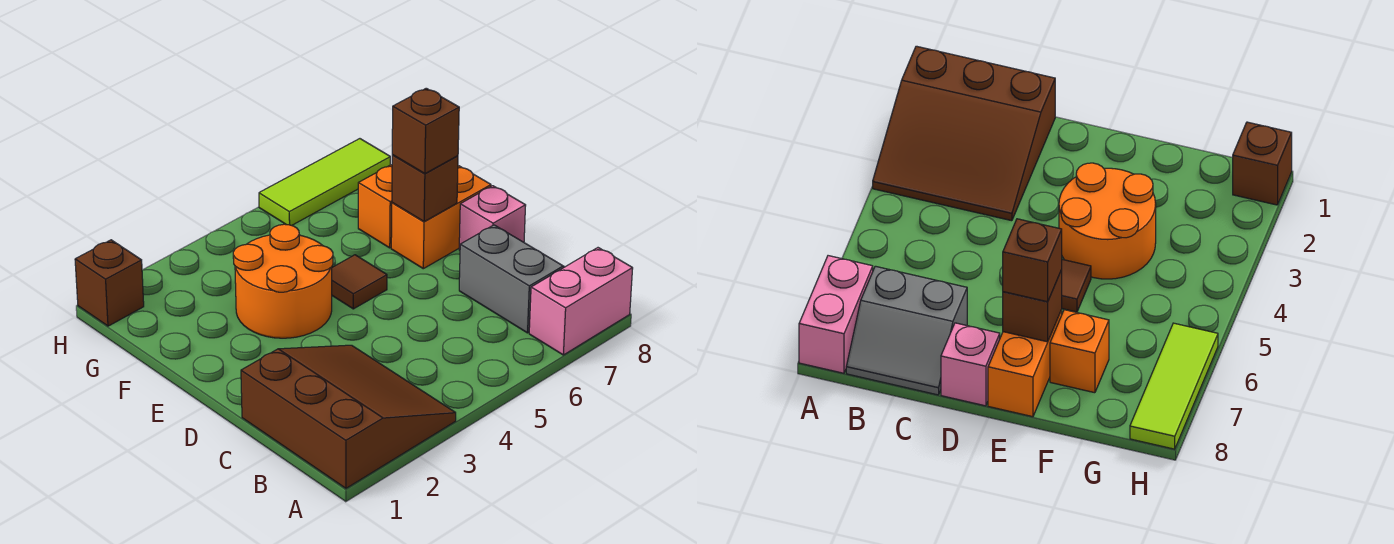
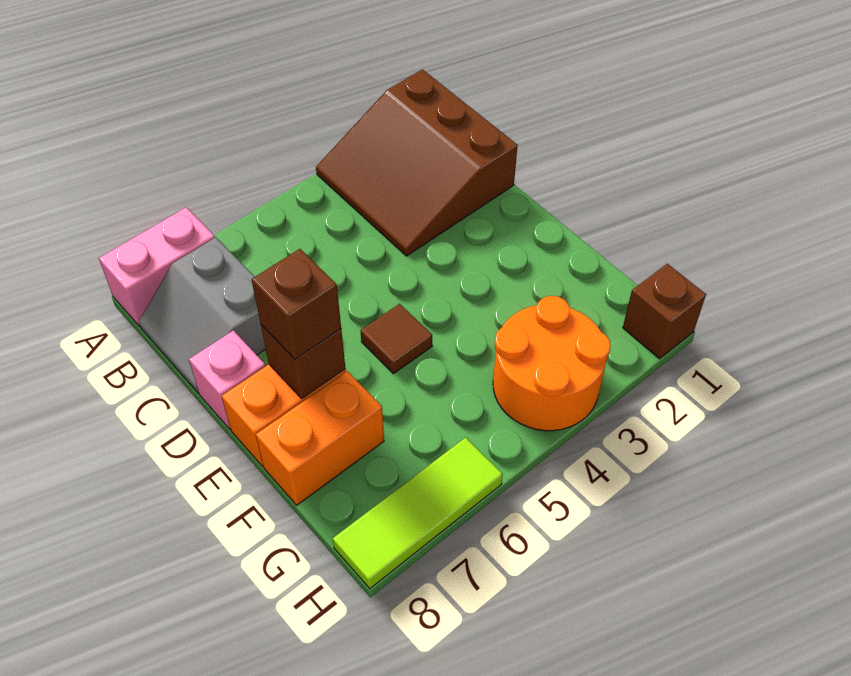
orange 2x2 round brick [233,224,333,338] -> orange 2x2 round brick moved to [493,296,611,431]
orange 1x1 brick [358,165,392,248] -> orange 1x2 brick [256,371,384,505]

